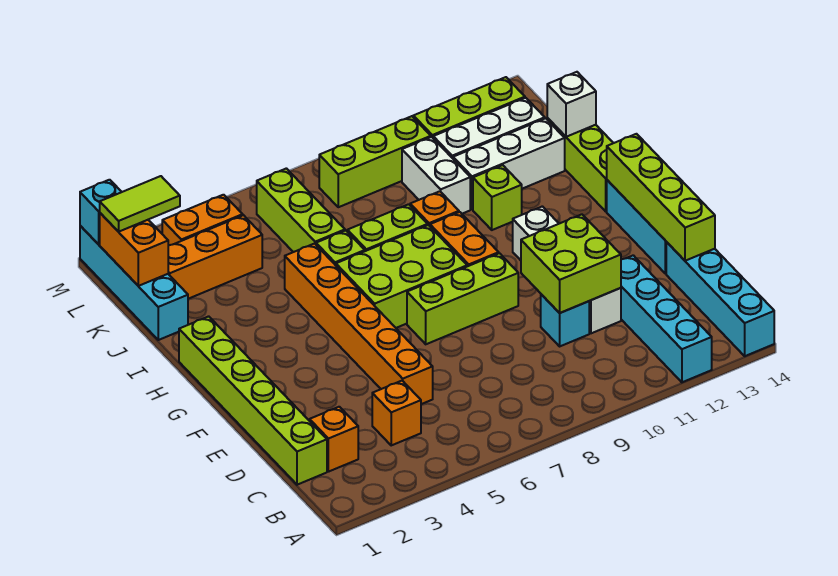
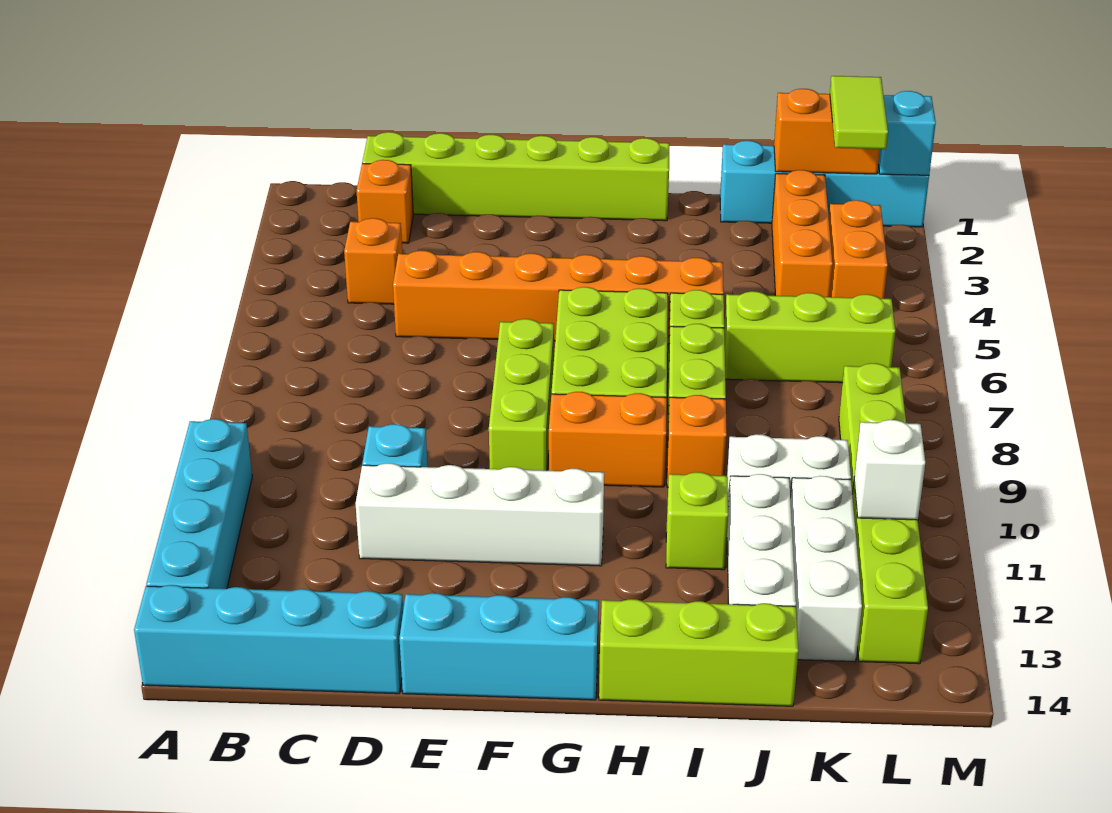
cyan 1x4 brick [621,255,712,382] -> cyan 1x4 brick turned to [146,419,252,589]
lime 2x2 brick [521,214,621,313] -> none
lime 1x4 brick [607,134,715,261] -> none
white 1x1 brick [547,72,596,137] -> white 1x1 brick moved to [854,420,925,520]

